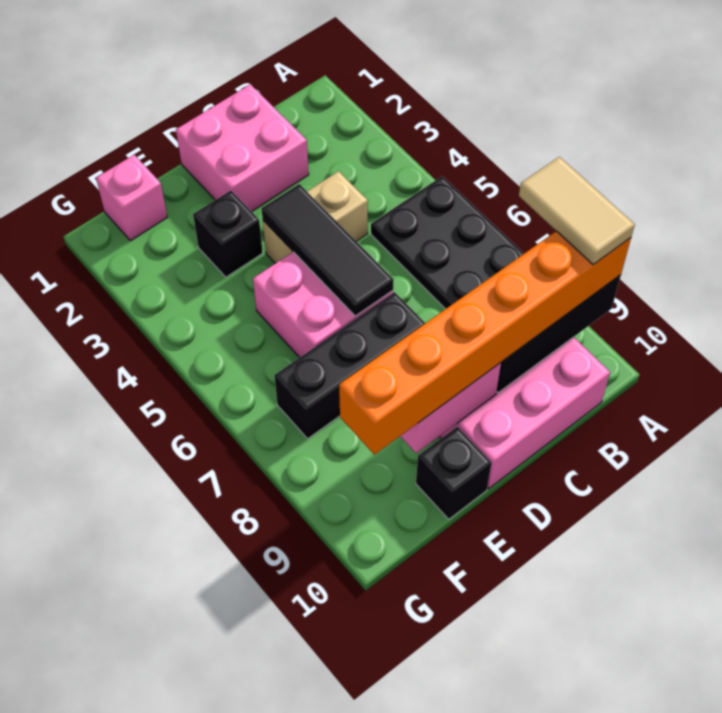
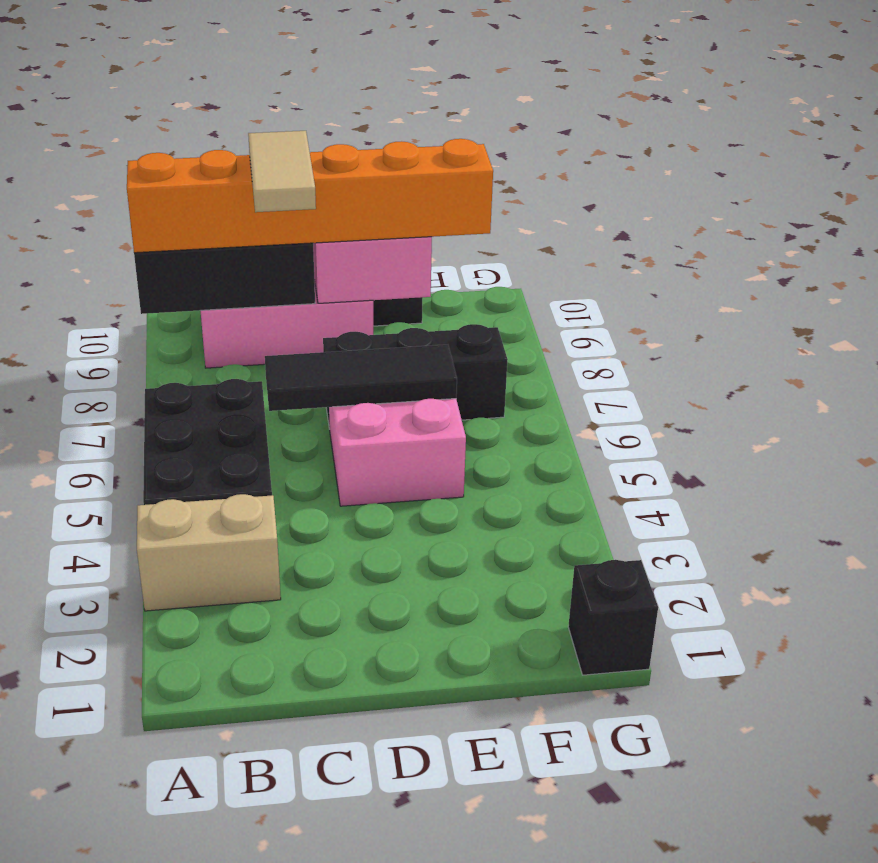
tan 1x2 tile [519,157,635,265] -> tan 1x2 tile moved to [248,131,316,212]
pink 2x2 brick [176,84,309,212] -> none
tan 1x2 brick [263,171,368,264] -> tan 1x2 brick moved to [137,494,281,611]
black 1x3 tile [261,184,394,316] -> black 1x3 tile turned to [265,345,457,411]
black 1x1 brick [193,191,263,277] -> black 1x1 brick moved to [568,560,658,675]
pink 1x1 brick [96,155,167,241] -> none

